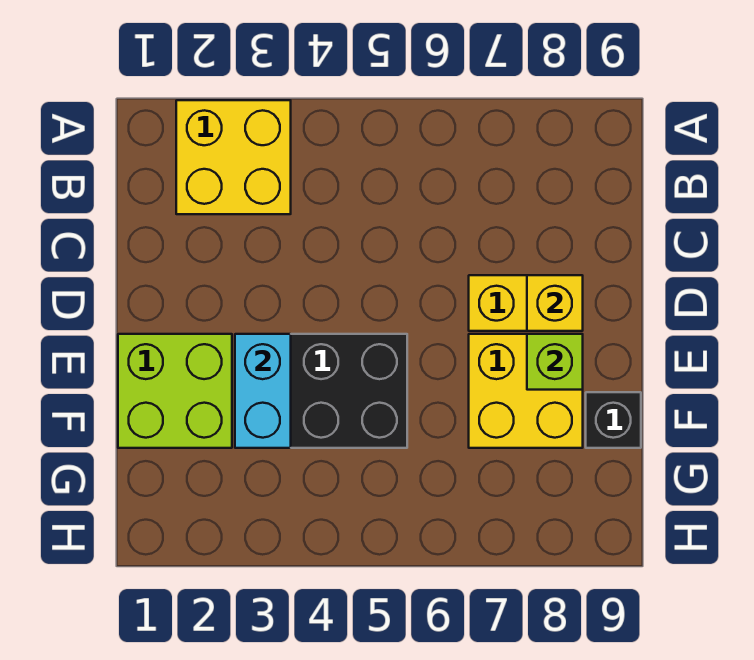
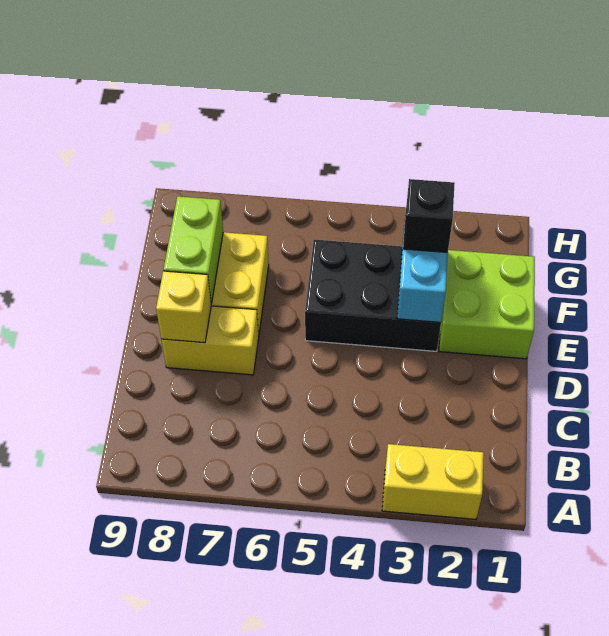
yellow 2x2 brick [176,100,291,214] -> yellow 1x2 brick [382,444,484,519]
lime 1x1 brick [527,334,583,390] -> lime 1x2 brick [164,196,223,303]
black 1x1 brick [586,392,641,448] -> black 1x1 brick moved to [403,179,455,253]

